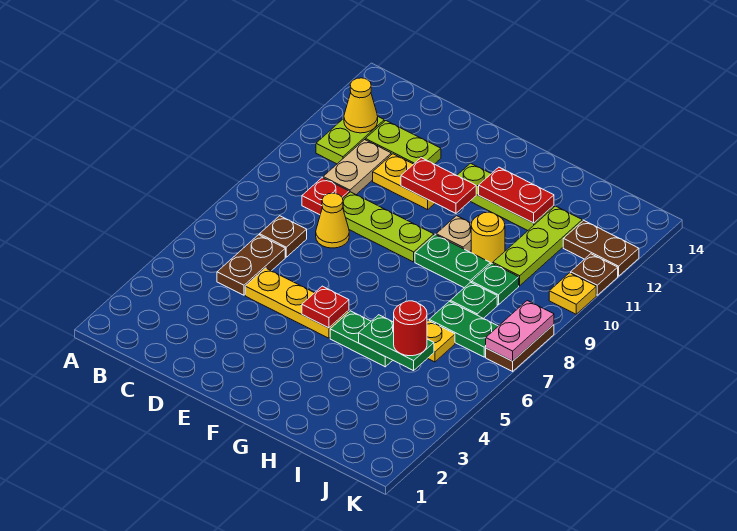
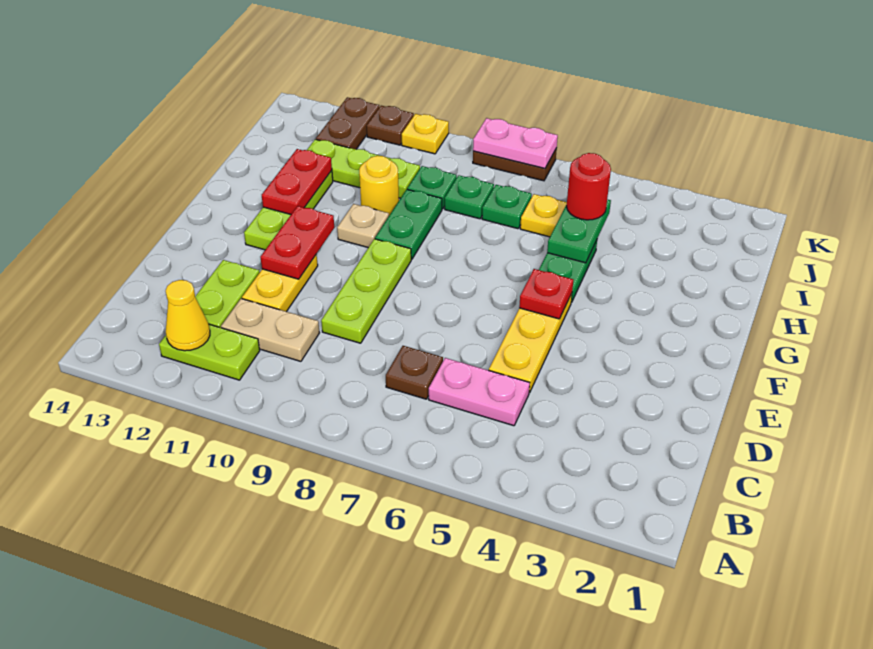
brown 1x2 plate [217,235,285,295] -> pink 1x2 plate [429,358,530,426]
red 1x1 plate [302,178,349,215] -> none
yellow 1x1 cone [316,193,349,248] -> none
green 1x2 plate [429,301,498,357] -> green 1x1 plate [482,185,532,229]

